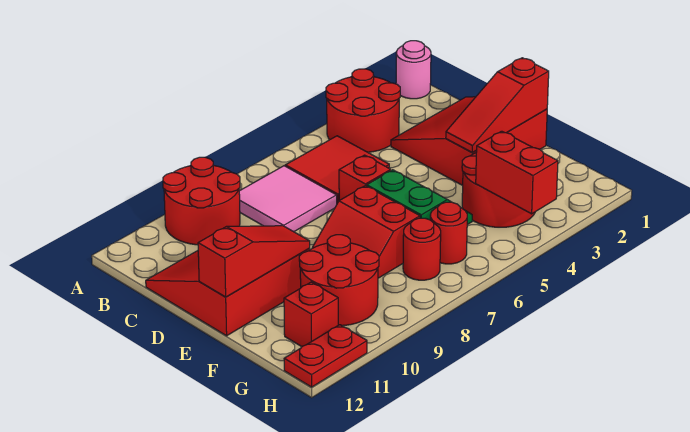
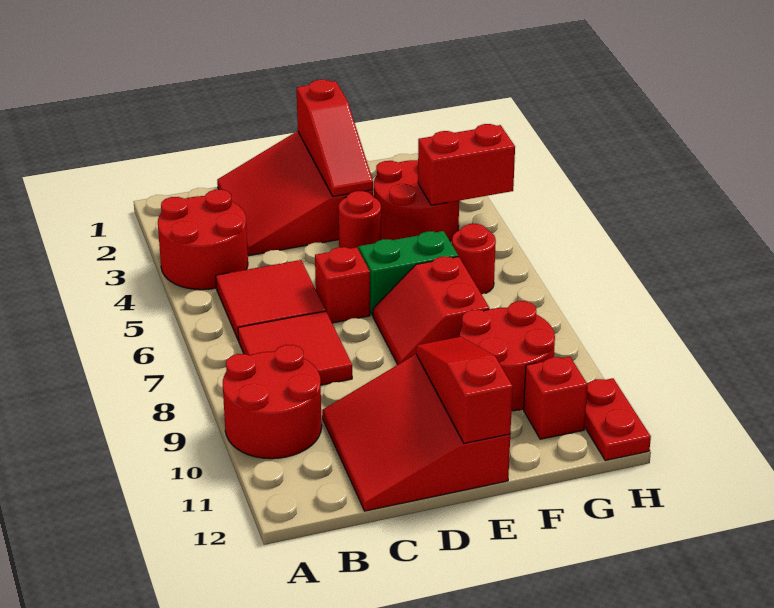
pink 1x1 round brick [396,41,431,99] -> none
pink 2x2 tile [239,166,337,232] -> red 2x2 tile [238,311,352,385]
red 2x2 slope [312,186,420,278] -> red 2x2 slope turned to [373,257,489,365]
red 1x1 round brick [403,218,441,280] -> red 1x1 round brick moved to [339,191,381,248]

